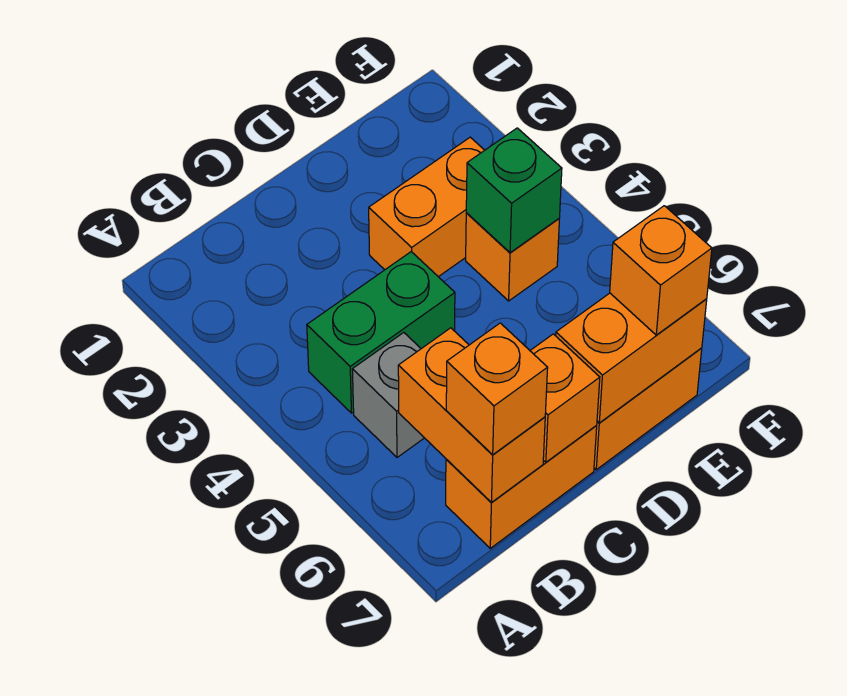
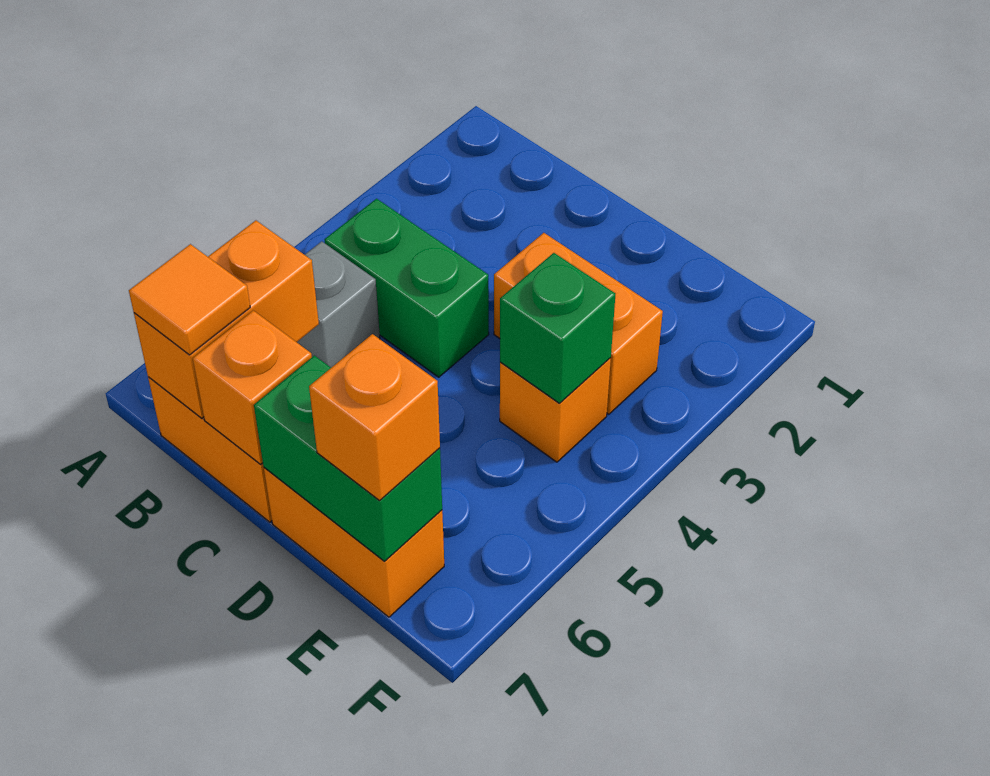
orange 1x1 brick [446,323,548,455] -> orange 1x1 tile [129,244,250,355]
orange 1x2 brick [556,293,707,423] -> green 1x2 brick [254,356,442,561]

